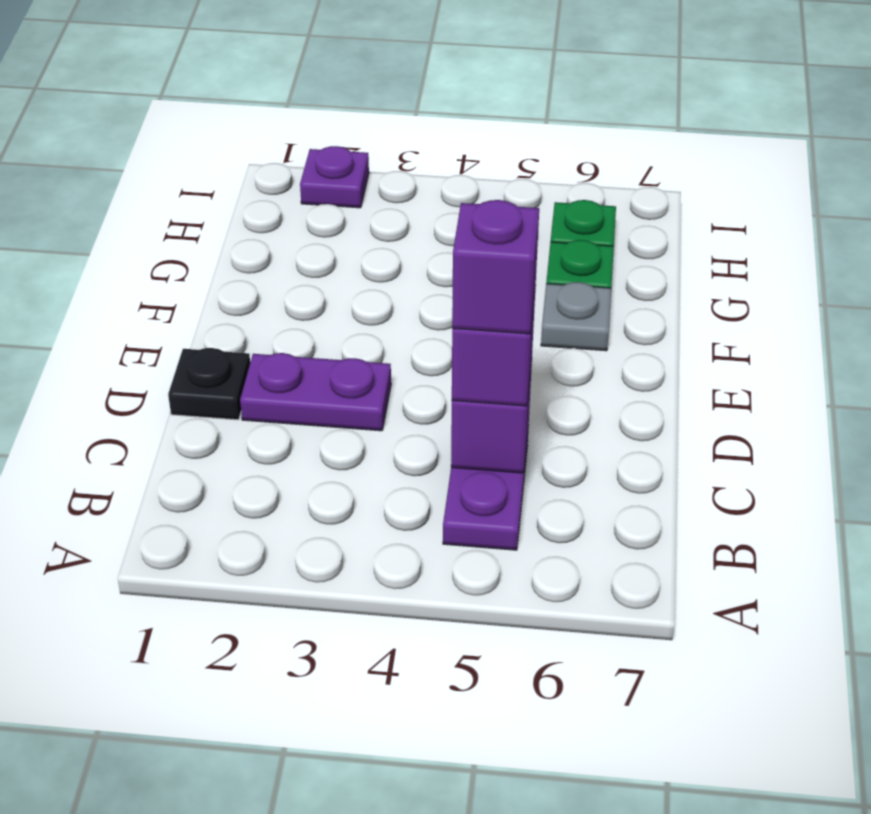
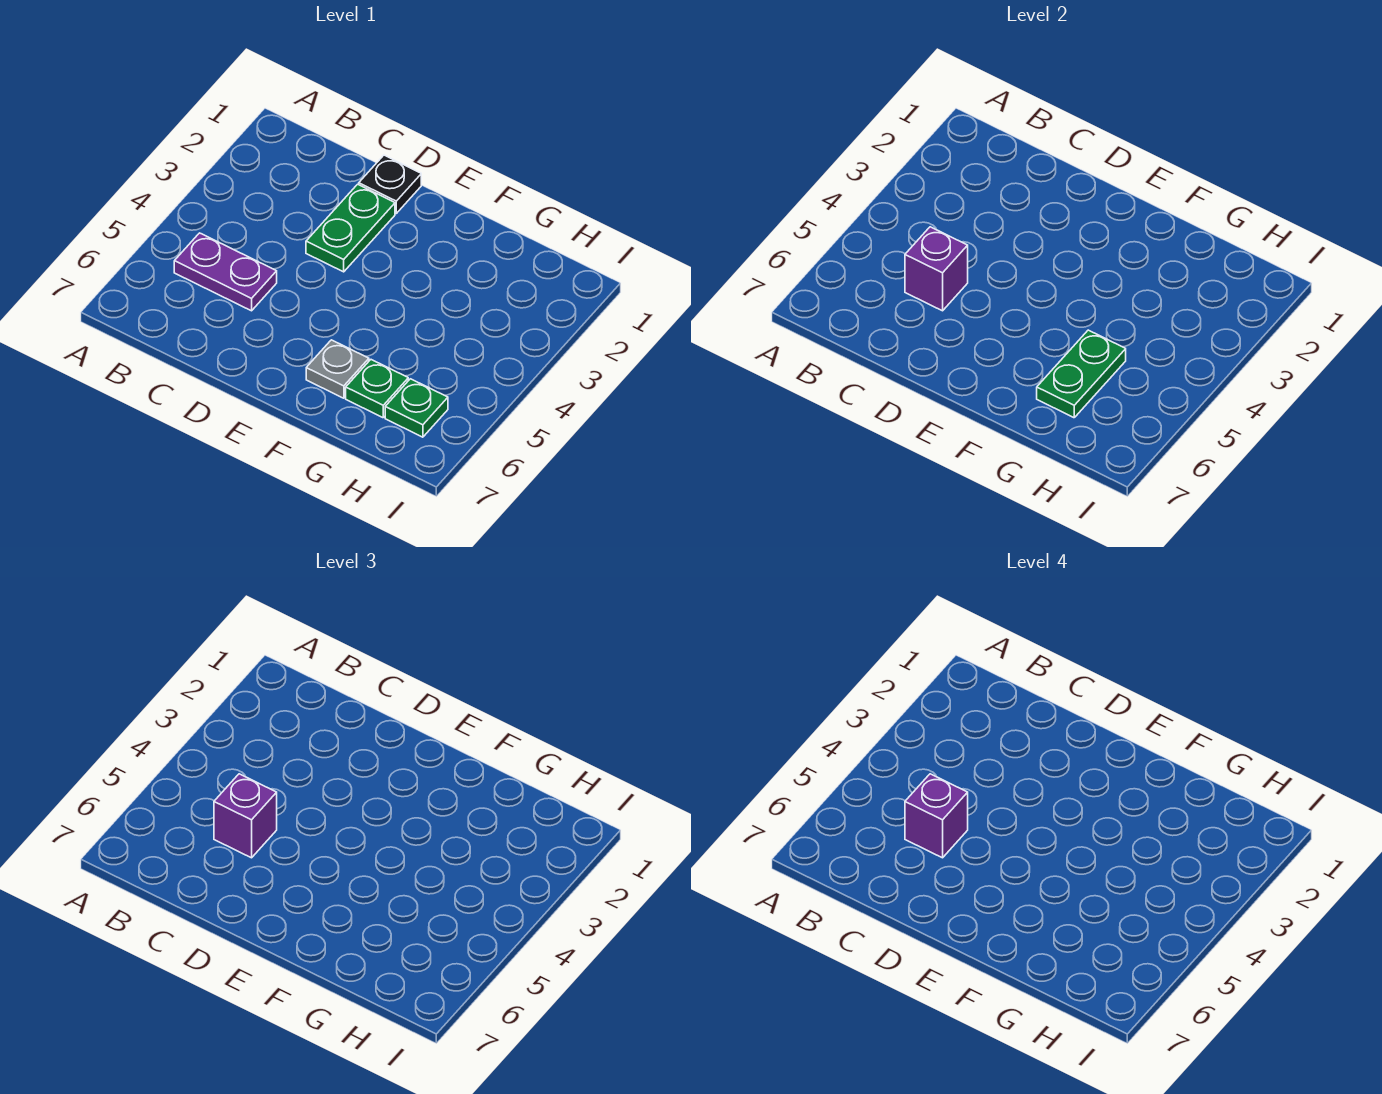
purple 1x2 plate [240,353,391,431] -> green 1x2 plate [306,184,395,272]
none -> green 1x2 plate [1037,330,1126,418]
purple 1x1 plate [300,146,369,208] -> none

